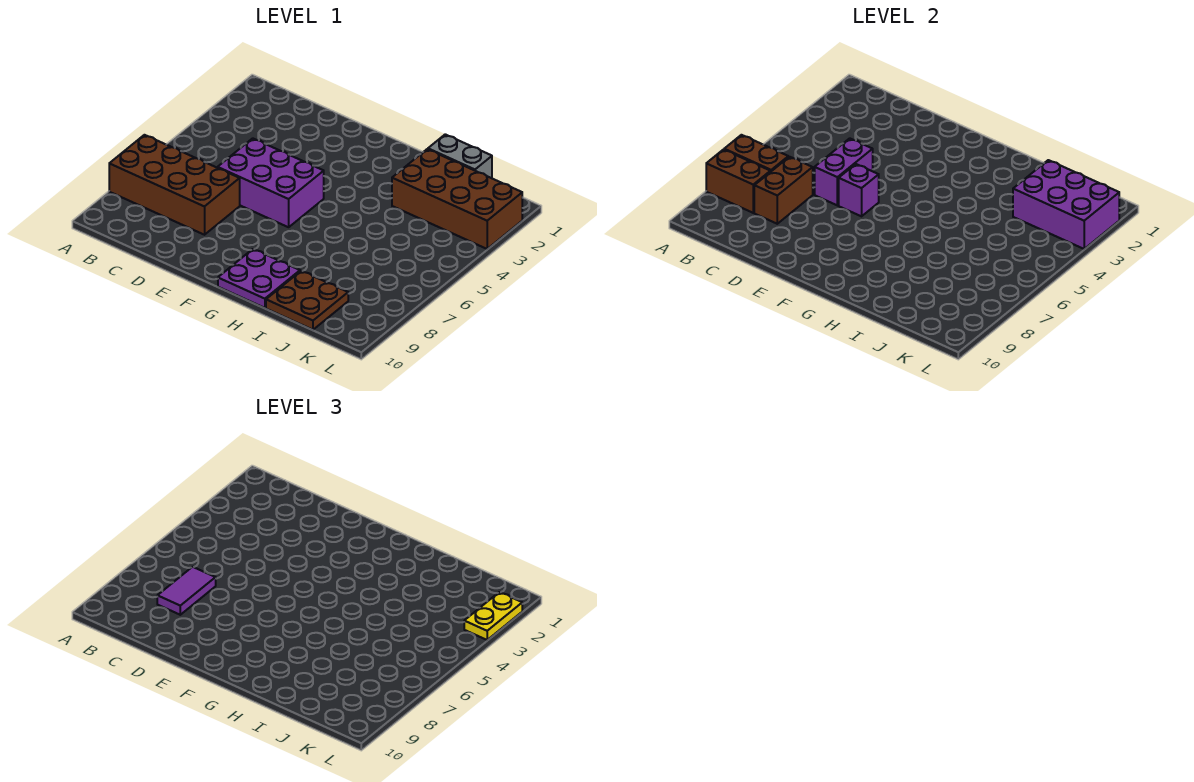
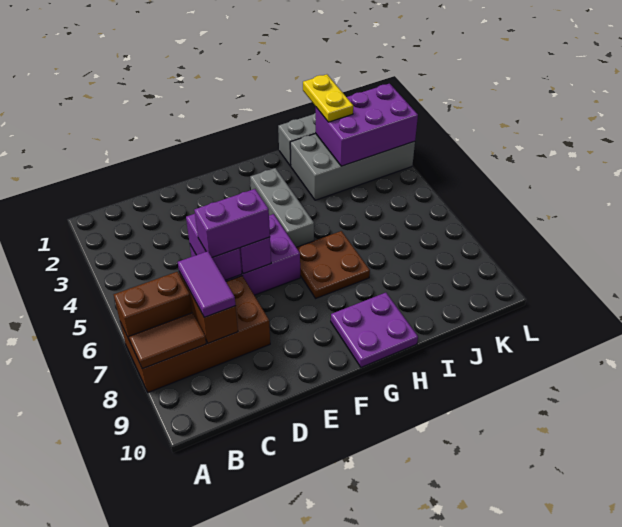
brown 1x2 brick [706,150,770,213] -> brown 1x2 tile [129,313,206,369]
none -> purple 1x2 brick [194,189,270,258]
none -> grey 1x3 brick [250,168,314,247]
brown 2x4 brick [392,149,523,249] -> grey 2x4 brick [290,134,415,200]
brown 2x2 plate [266,271,348,330] -> brown 2x2 plate moved to [296,231,370,298]
yellow 1x2 plate [464,592,522,640] -> yellow 1x2 plate moved to [303,74,353,122]

